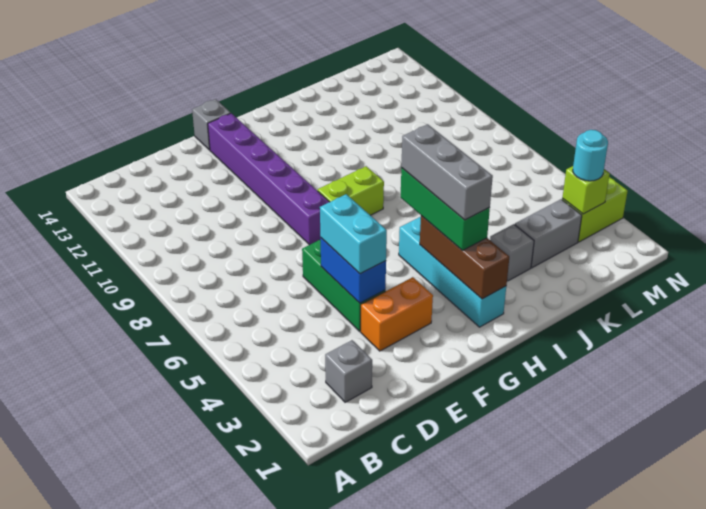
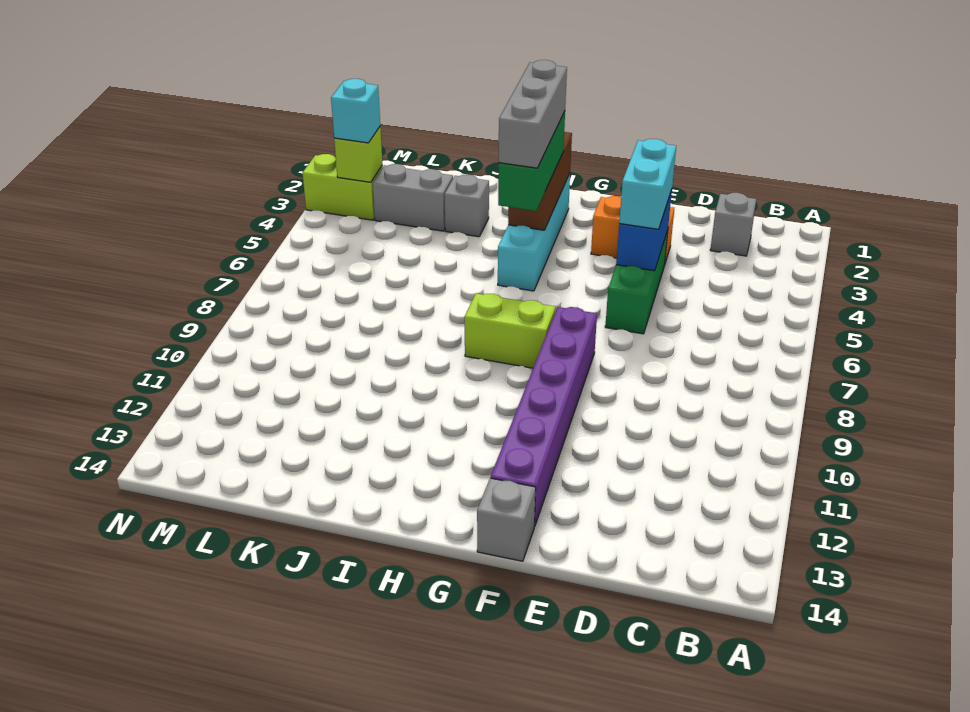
cyan 1x1 round brick [573,130,608,181] -> cyan 1x1 brick [331,79,380,143]

